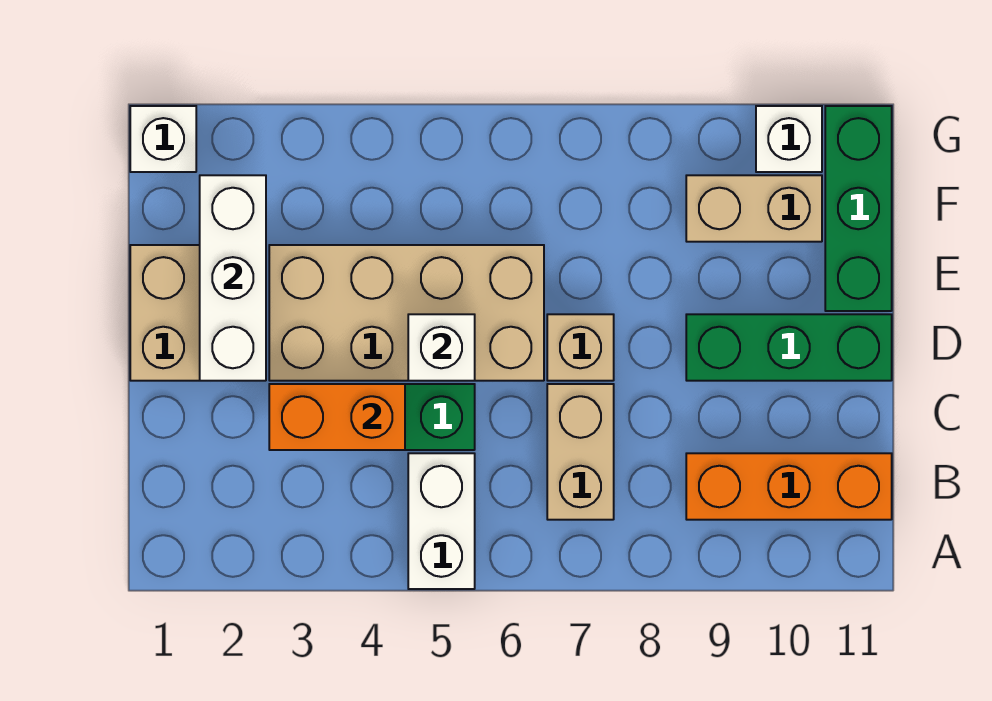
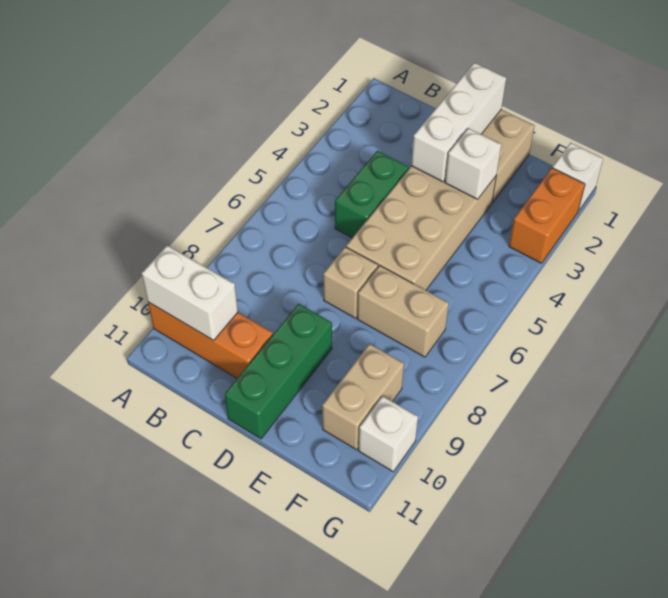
white 1x2 brick [408,453,475,589] -> white 1x2 brick moved to [142,245,238,340]
tan 1x2 brick [547,384,614,520] -> tan 1x2 brick moved to [357,266,449,357]
orange 1x3 brick [686,453,892,520] -> orange 1x3 brick turned to [148,302,273,378]
orange 1x2 brick [269,384,405,450] -> orange 1x2 brick moved to [509,168,585,263]
white 1x3 brick [200,175,266,381] -> white 1x3 brick turned to [411,63,506,182]
white 1x1 brick [408,314,475,381] -> white 1x1 brick moved to [445,128,501,200]
green 1x3 brick [825,106,892,311] -> none

